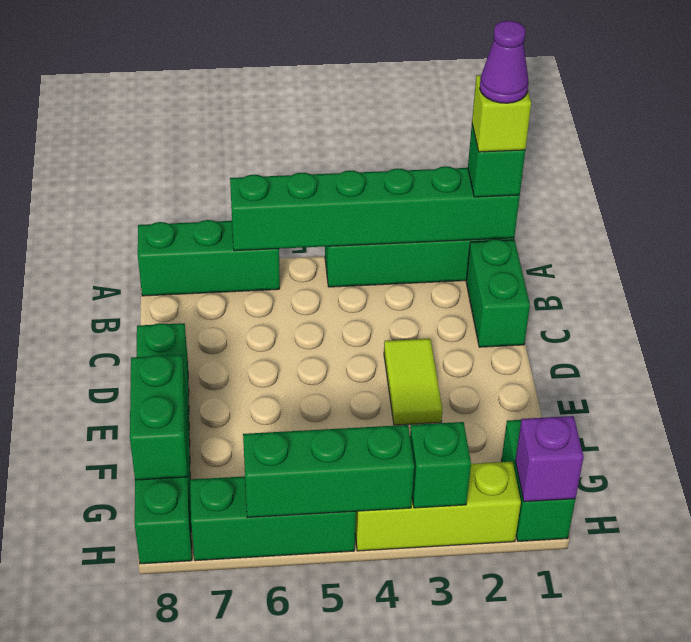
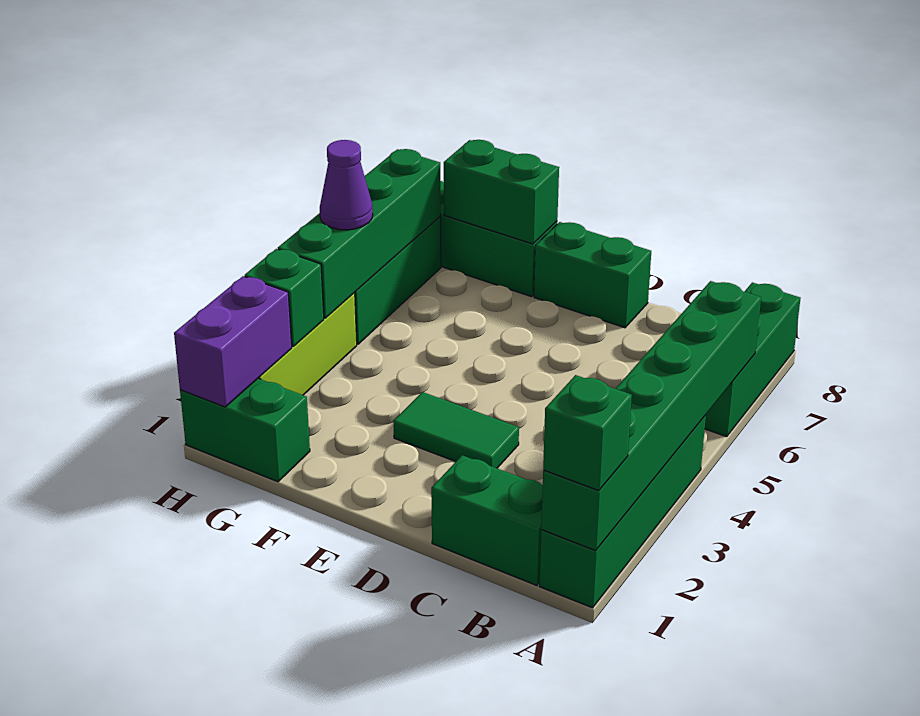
lime 1x1 brick [472,75,531,152] -> none
purple 1x1 cone [480,21,528,103] -> purple 1x1 cone moved to [320,140,373,230]
lime 1x2 tile [384,339,442,425] -> green 1x2 tile [393,392,519,468]
purple 1x1 brick [515,416,584,502] -> purple 1x2 brick [174,276,292,407]
green 1x3 brick [243,425,414,518] -> green 1x4 brick [278,149,441,318]

